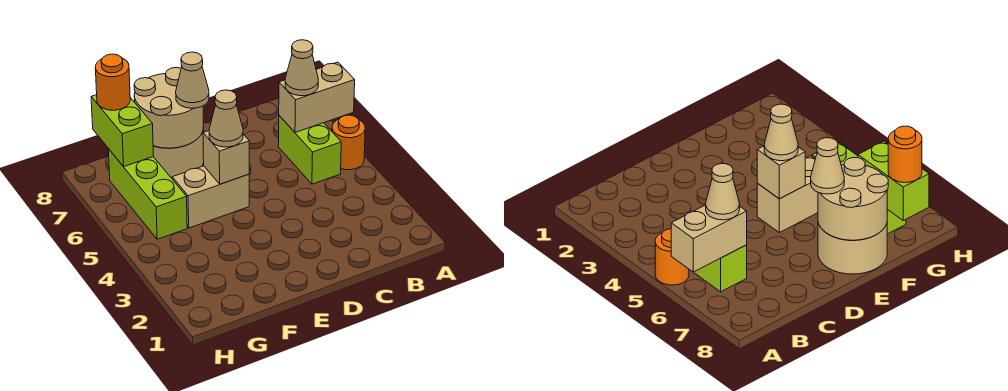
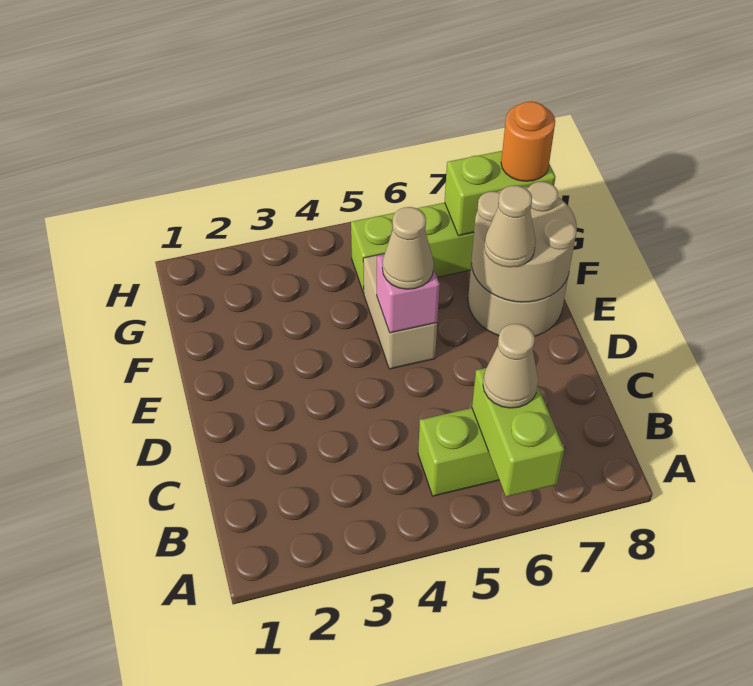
orange 1x1 round brick [332,115,365,170] -> none
tan 1x2 brick [279,62,355,132] -> lime 1x2 brick [472,368,564,497]
tan 1x1 brick [203,131,249,184] -> pink 1x1 brick [377,255,440,333]

